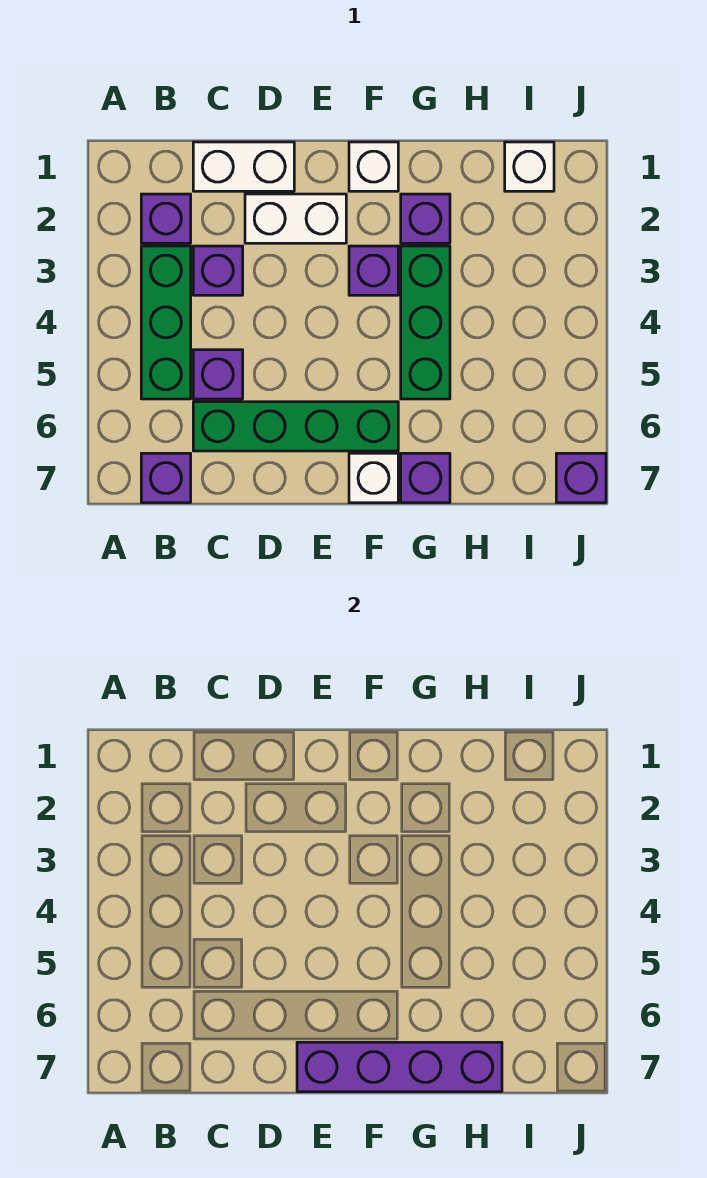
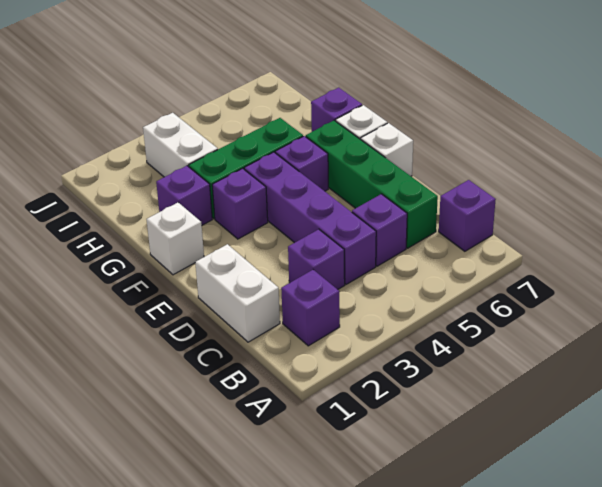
green 1x3 brick [141,246,191,399] -> none
white 1x2 brick [245,194,346,243] -> white 1x2 brick moved to [143,113,218,177]
purple 1x4 brick [297,1042,502,1092] -> purple 1x4 brick moved to [244,152,376,284]
white 1x1 brick [505,142,554,191] -> white 1x1 brick moved to [361,123,413,176]
purple 1x1 brick [556,453,606,503] -> purple 1x1 brick moved to [275,136,328,191]

